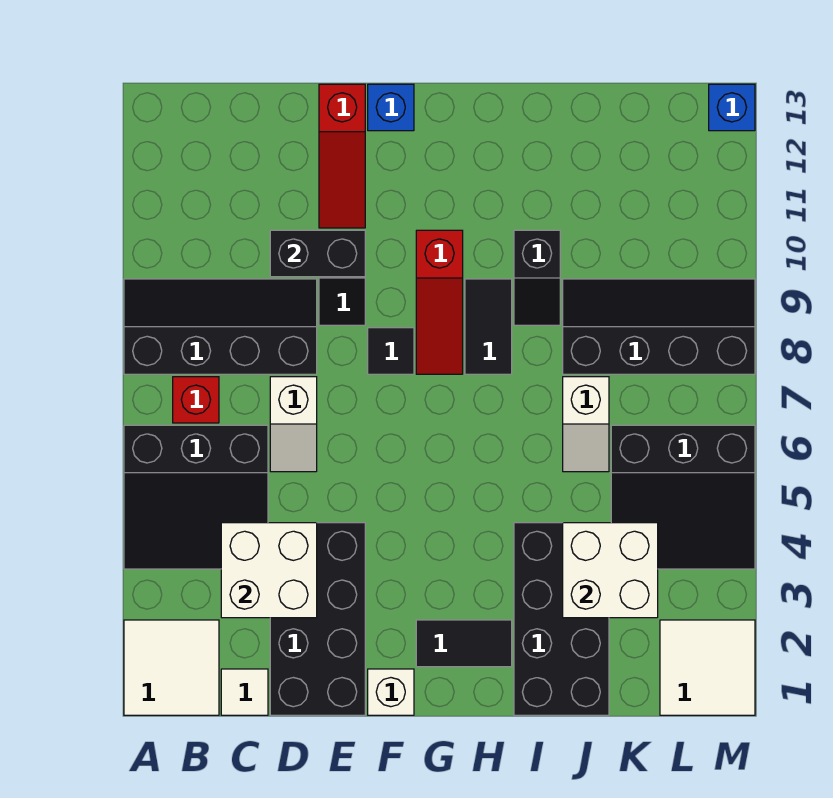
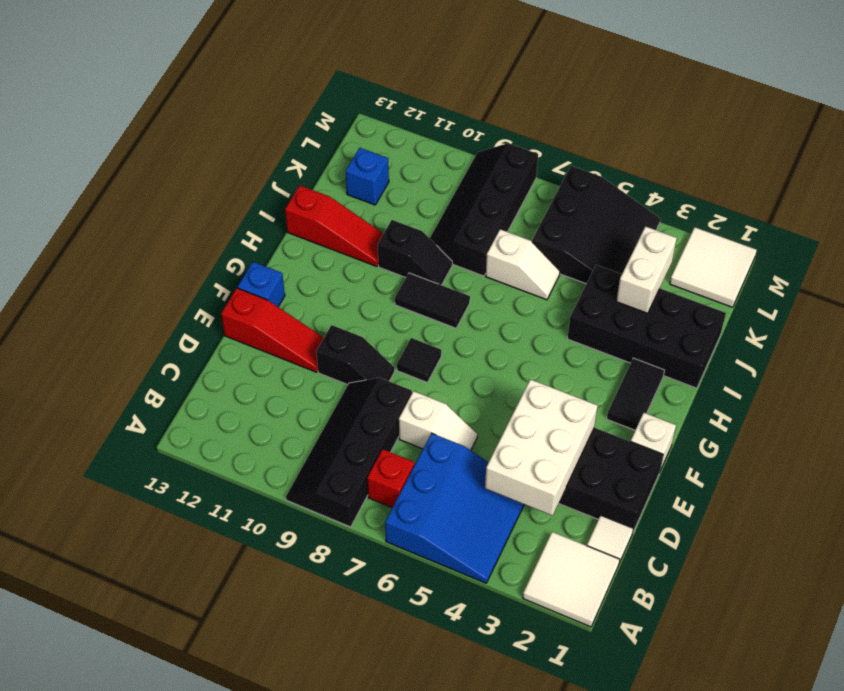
black 3x3 slope [124,425,268,569] -> blue 3x3 slope [385,433,524,583]
white 2x2 brick [221,523,317,618] -> white 2x3 brick [485,379,598,516]
black 1x2 brick [270,230,365,277] -> none
red 1x3 slope [416,230,463,374] -> red 1x3 slope moved to [285,185,384,266]
white 2x2 brick [563,523,658,618] -> white 1x2 brick [616,226,677,313]
blue 1x1 brick [709,84,755,131] -> blue 1x1 brick moved to [346,148,389,205]

